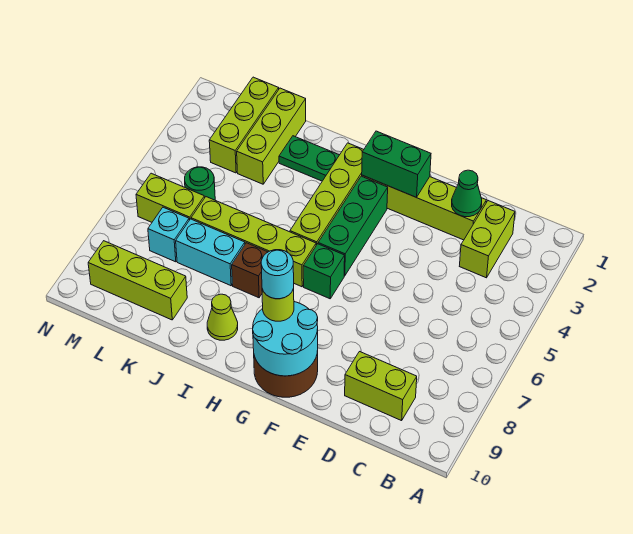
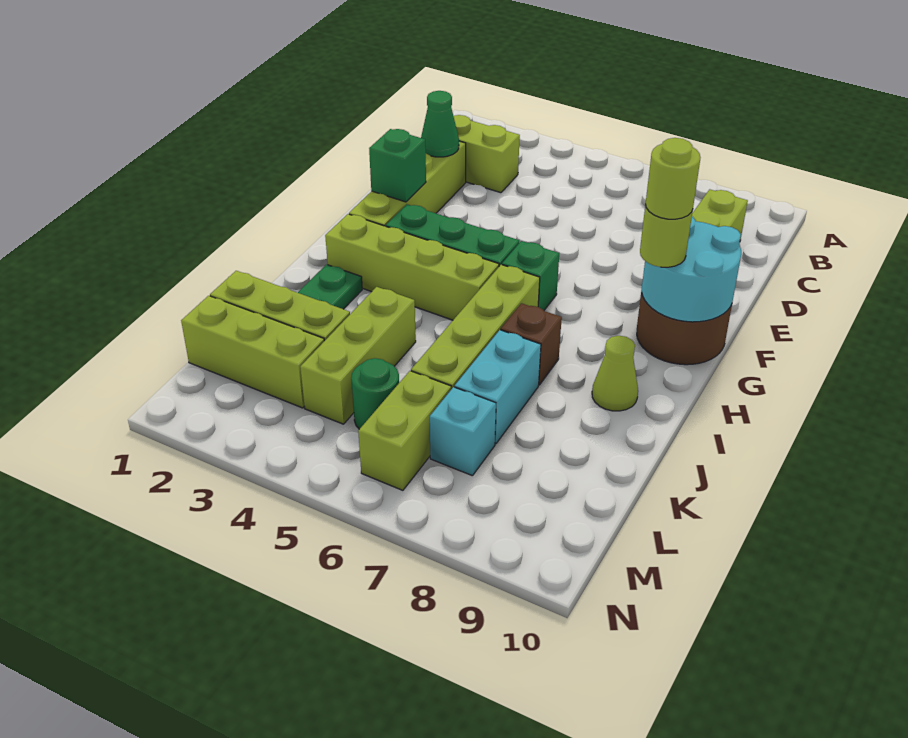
green 1x2 brick [362,131,431,197] -> green 1x1 brick [369,129,426,202]
cyan 1x1 round brick [261,250,294,299] -> lime 1x1 round brick [646,138,701,219]
lime 1x3 brick [88,241,187,320] -> lime 1x3 brick moved to [300,287,416,424]

